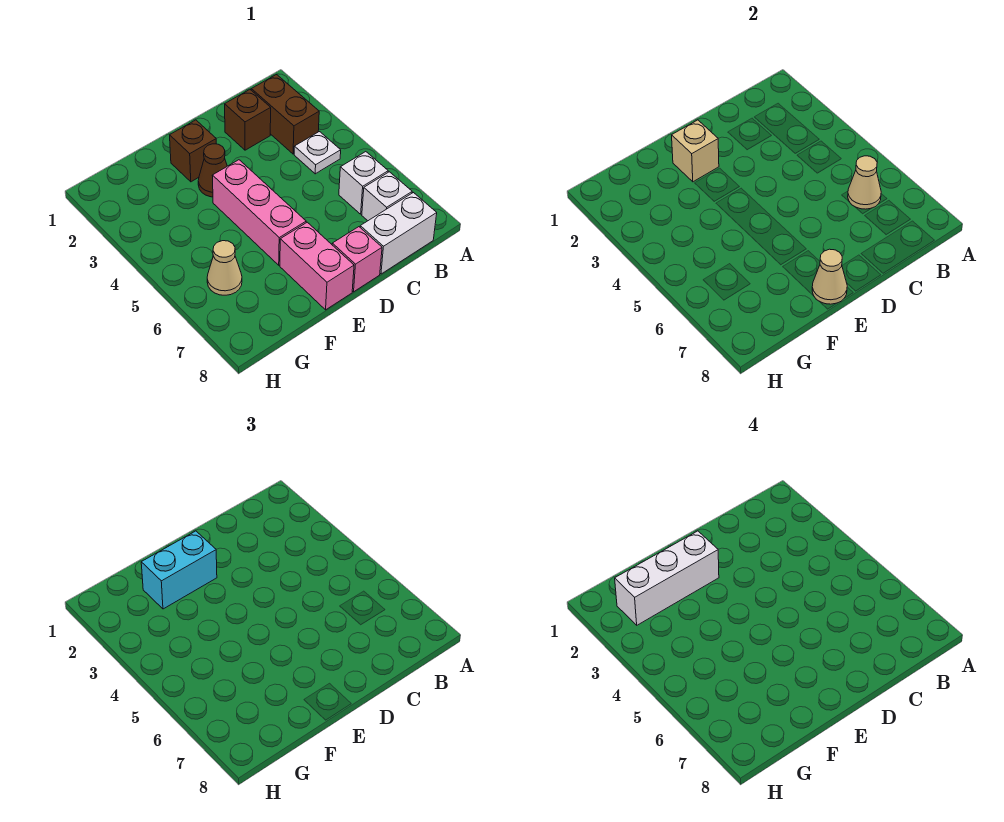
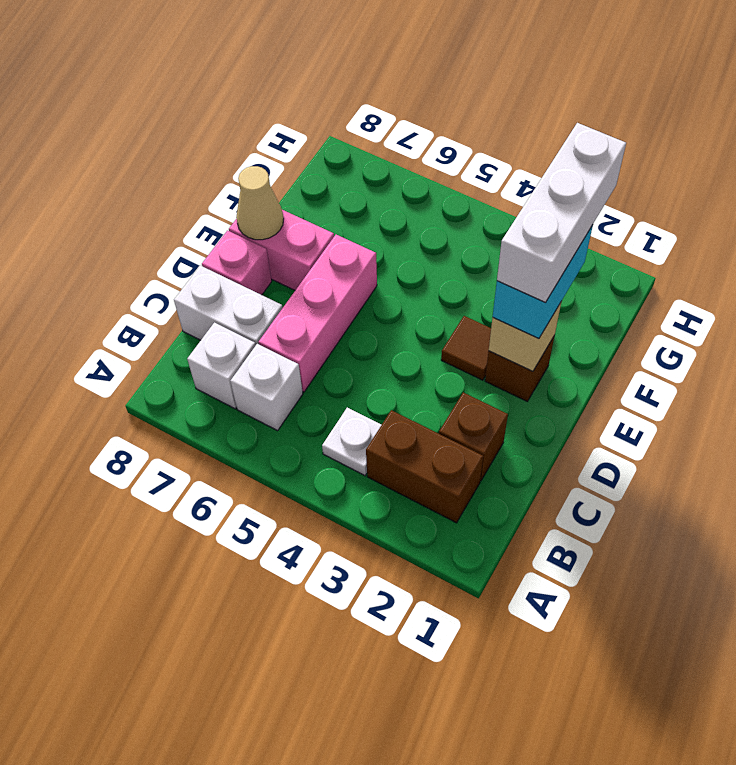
tan 1x1 cone [848,156,881,209] -> none
white 1x2 brick [360,193,437,274] -> white 1x2 brick turned to [174,266,283,345]
brown 1x1 cone [198,144,227,197] -> brown 1x1 tile [441,316,491,380]
pink 1x3 brick [212,160,306,265] -> pink 1x3 brick turned to [259,235,377,392]
tan 1x1 cone [207,241,242,295] -> none

